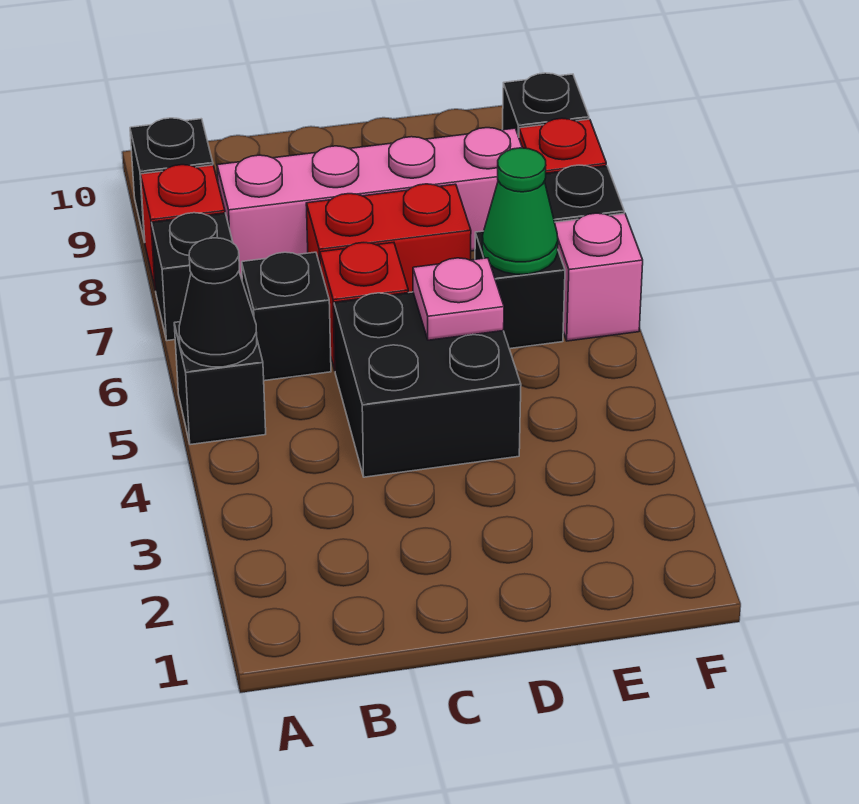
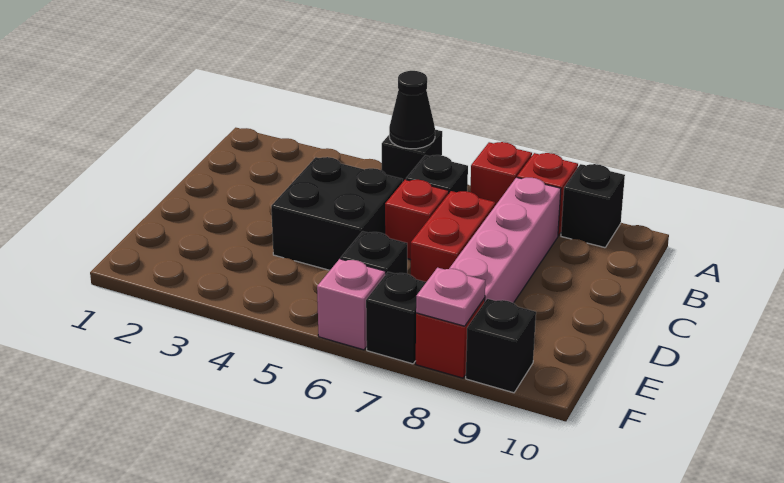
black 1x1 brick [151,213,233,341] -> red 1x1 brick [470,142,532,205]
pink 1x1 plate [413,258,504,340] -> pink 1x1 plate moved to [416,268,485,326]
green 1x1 cone [482,148,558,274] -> none

